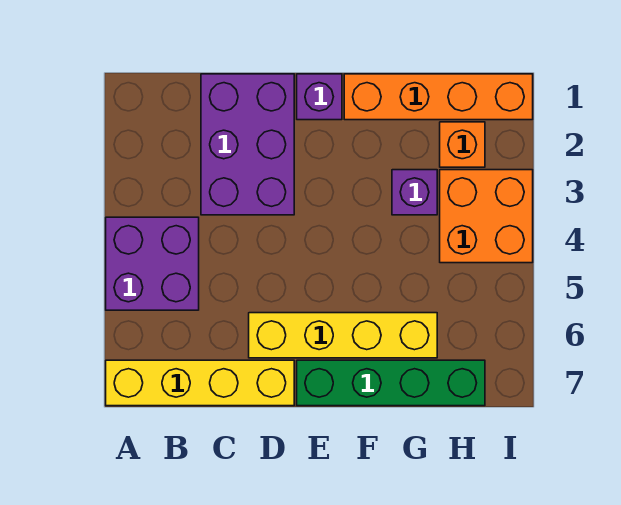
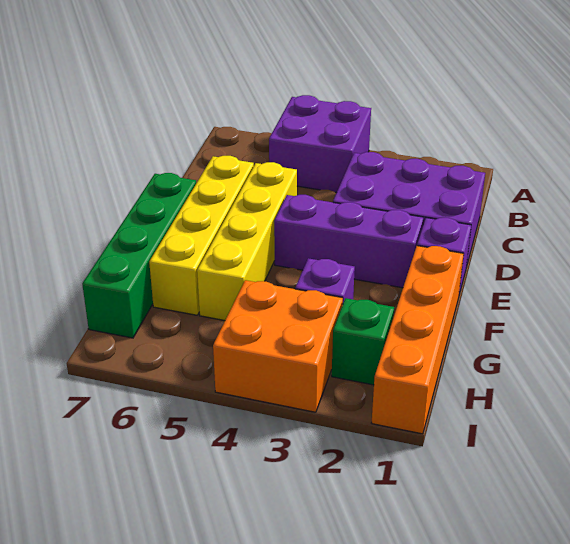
yellow 1x4 brick [106,360,294,406] -> yellow 1x4 brick moved to [197,162,297,320]
none -> purple 1x3 brick [274,195,423,288]
orange 1x1 brick [440,122,485,167] -> green 1x1 brick [332,298,394,385]

